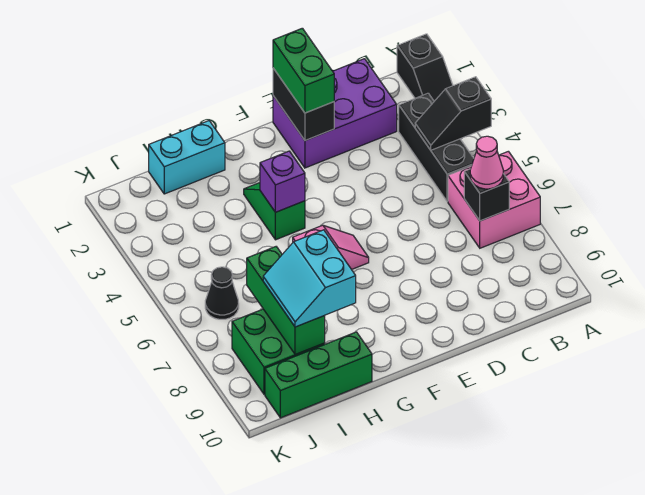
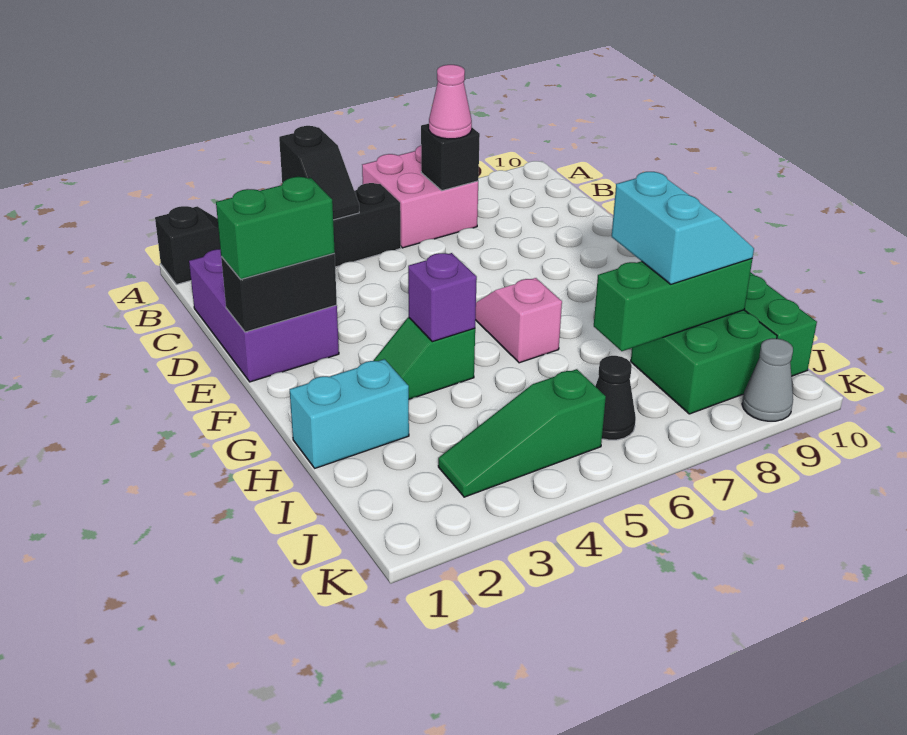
cyan 1x2 brick [149,121,225,194] -> cyan 1x2 brick turned to [290,359,409,468]
cyan 2x2 slope [263,230,356,327] -> cyan 2x2 slope turned to [612,172,754,284]
none -> green 1x3 slope [438,369,606,497]
none -> grey 1x1 cone [742,339,793,421]

